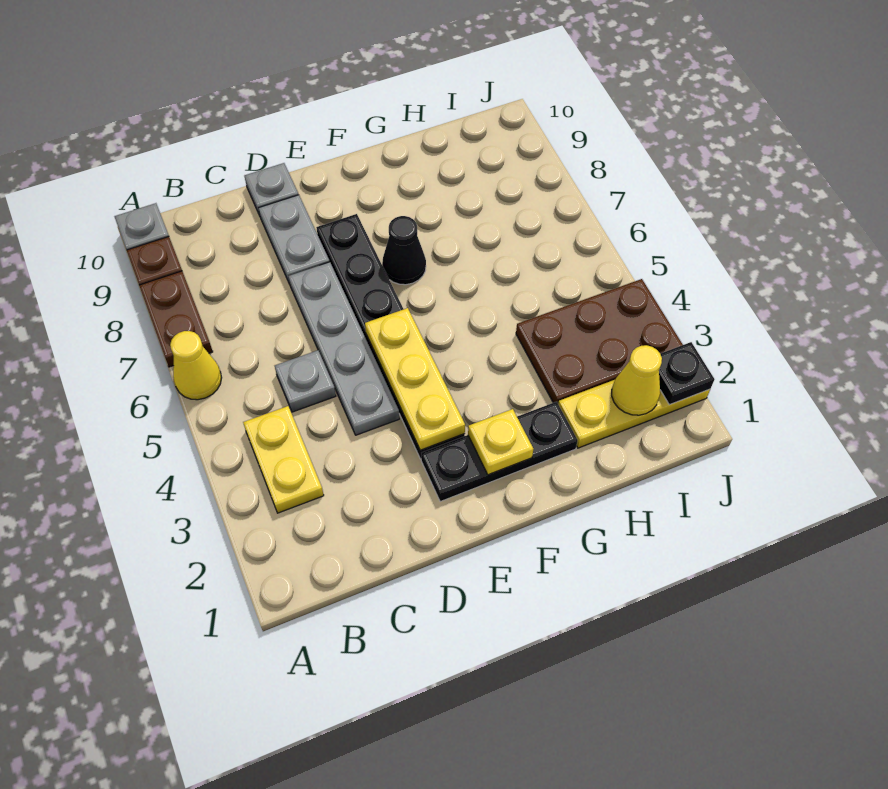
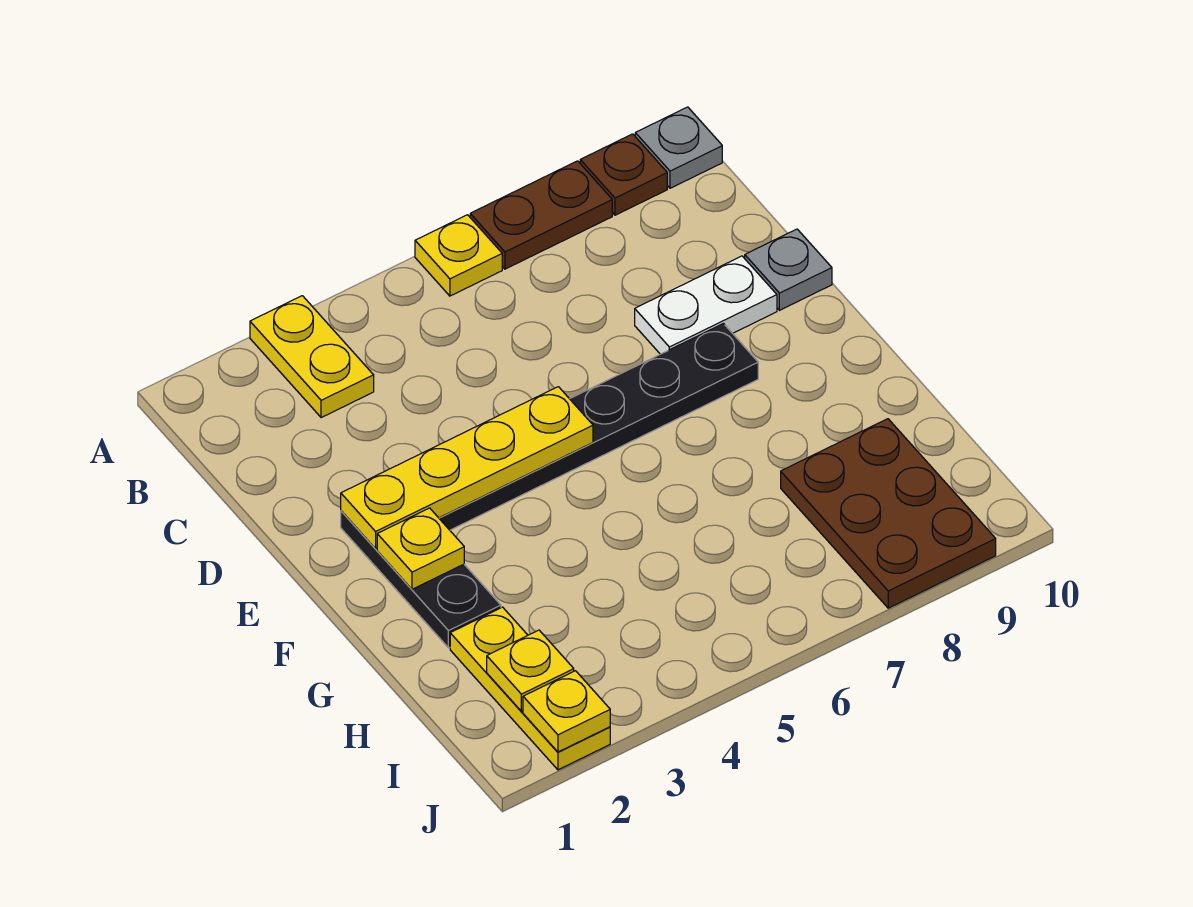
yellow 1x1 cone [170,331,222,400] -> yellow 1x1 plate [415,215,502,296]
yellow 1x2 plate [243,406,324,513] -> yellow 1x2 plate turned to [250,296,374,418]
grey 1x1 plate [275,350,336,412] -> none
grey 1x4 plate [288,262,399,435] -> none
grey 1x2 plate [259,195,330,284] -> white 1x2 plate [635,256,777,354]
yellow 1x3 plate [365,308,465,450] -> yellow 1x4 plate [341,387,593,549]
black 1x1 cone [382,216,426,285] -> none
brown 2x3 plate [516,279,683,403] -> brown 2x3 plate moved to [781,419,996,608]
yellow 1x1 cone [612,345,662,415] -> yellow 1x1 plate [487,630,574,711]
black 1x1 plate [659,342,714,405] -> yellow 1x1 plate [523,671,610,752]

